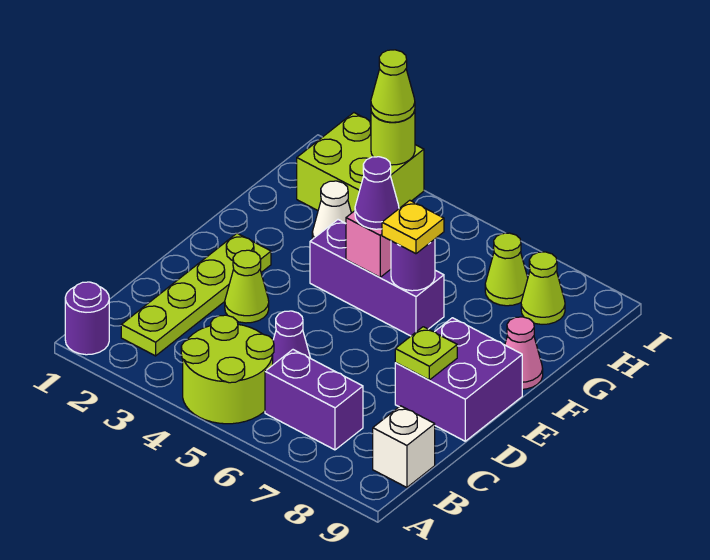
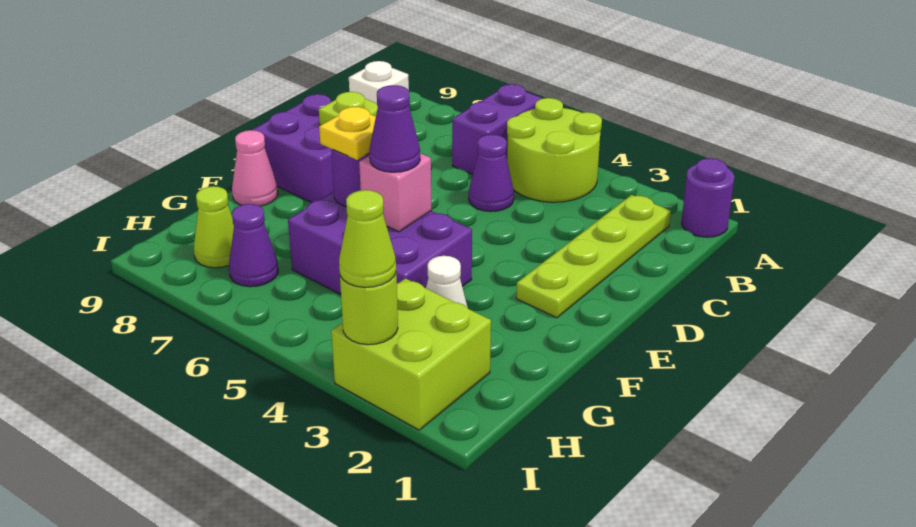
purple 1x2 brick [265,350,363,450] -> purple 1x2 brick turned to [452,84,542,175]
lime 1x1 cone [225,250,269,323] -> none
purple 1x3 brick [310,220,444,336] -> purple 2x3 brick [288,191,472,294]
lime 1x1 cone [485,233,528,306] -> purple 1x1 cone [229,204,278,287]

